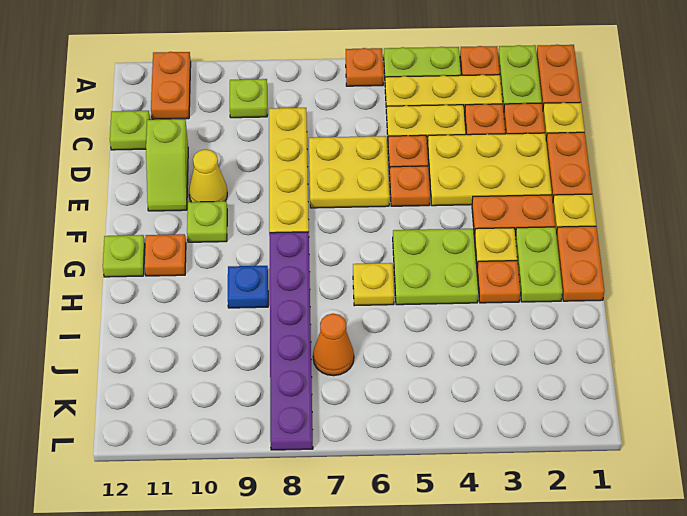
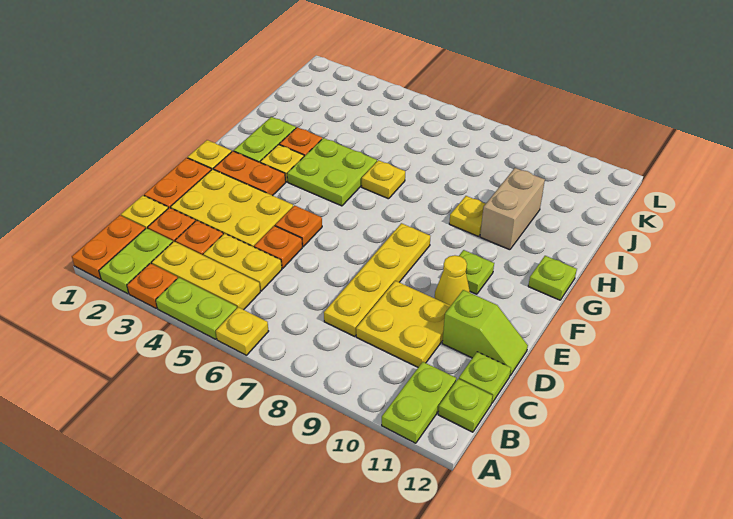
orange 1x1 plate [346,48,383,86] -> yellow 1x1 plate [216,307,269,355]
orange 1x2 plate [151,52,191,119] -> lime 1x2 plate [382,362,456,443]
lime 1x1 plate [230,79,267,118] -> lime 1x1 plate moved to [438,379,493,432]
yellow 2x2 plate [309,136,389,208] -> yellow 2x2 plate moved to [356,281,450,367]
lime 1x2 slope [146,119,188,211] -> lime 1x2 slope turned to [442,290,528,376]
orange 1x2 plate [556,226,604,301] -> none
purple 1x6 plate [269,232,313,450] -> none
orange 1x1 plate [144,234,186,276] -> none
blue 1x1 plate [228,266,268,308] -> yellow 1x1 plate [449,196,485,237]
none -> tan 1x2 brick [480,168,545,250]
orange 1x1 cone [313,314,354,376] -> none

